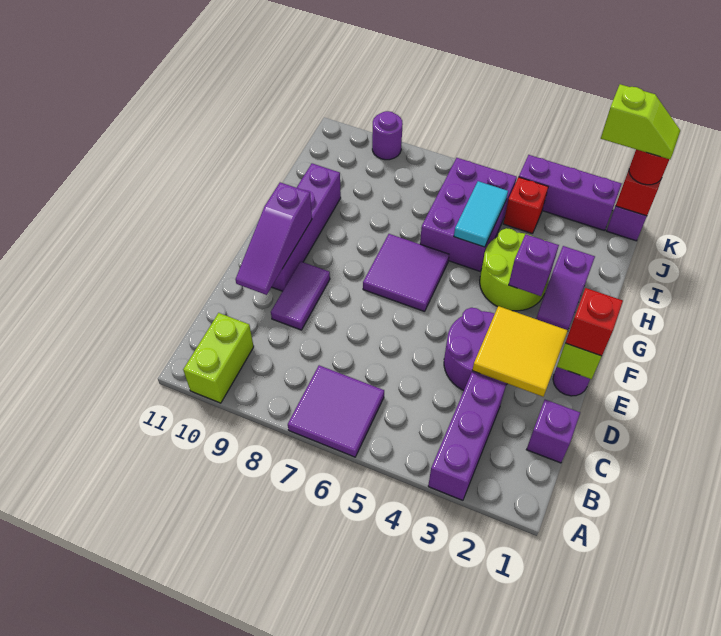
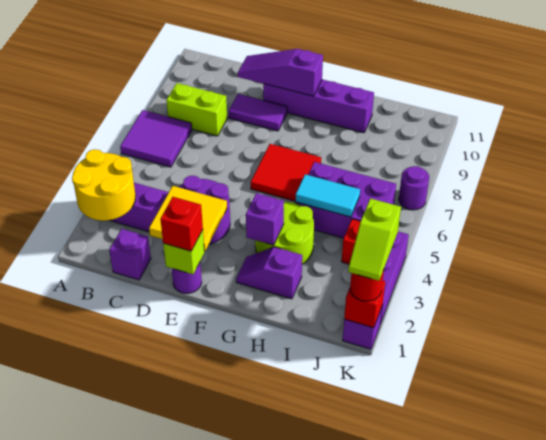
none -> yellow 2x2 round brick [72,149,136,221]
lime 1x2 brick [183,313,254,403] -> lime 1x2 brick moved to [166,83,227,136]
purple 2x2 tile [363,234,449,312] -> red 2x2 tile [251,144,321,201]
purple 1x1 round brick [372,111,403,160] -> purple 1x1 round brick moved to [399,166,429,210]

